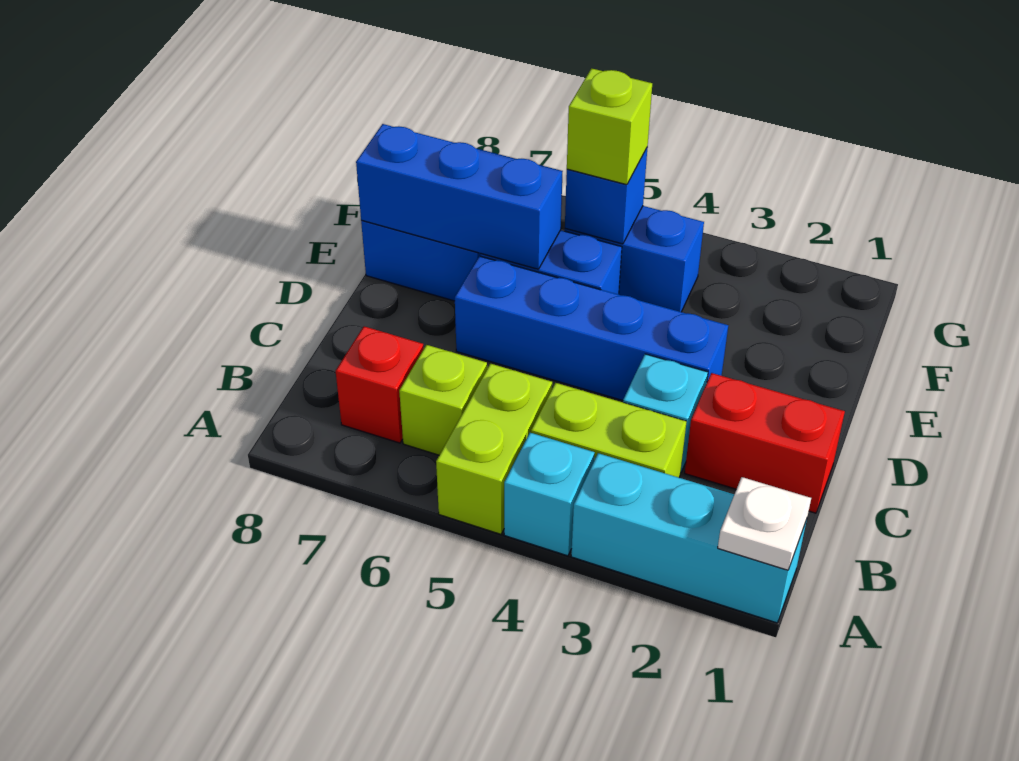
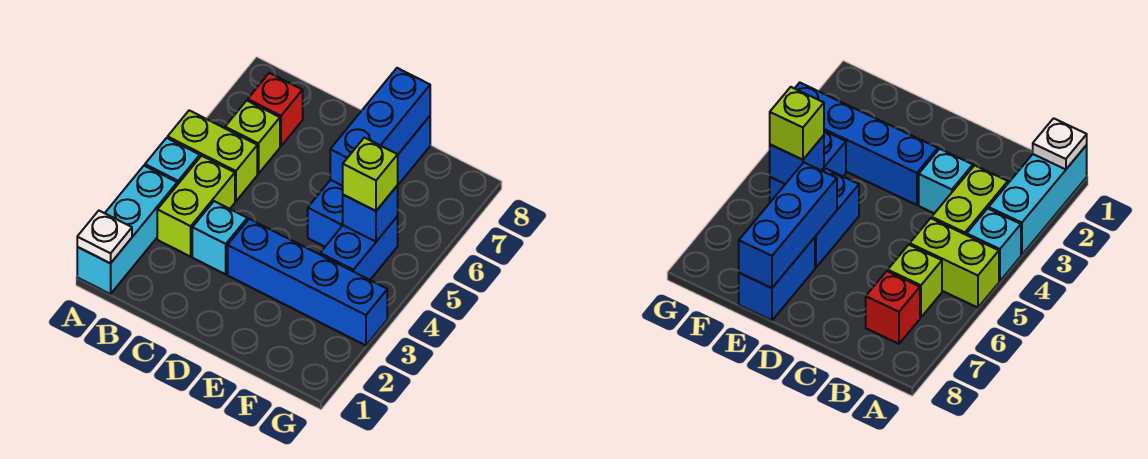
red 1x2 brick [685,373,845,513] -> none
blue 1x4 brick [455,256,728,400] -> blue 1x4 brick turned to [228,219,387,346]

